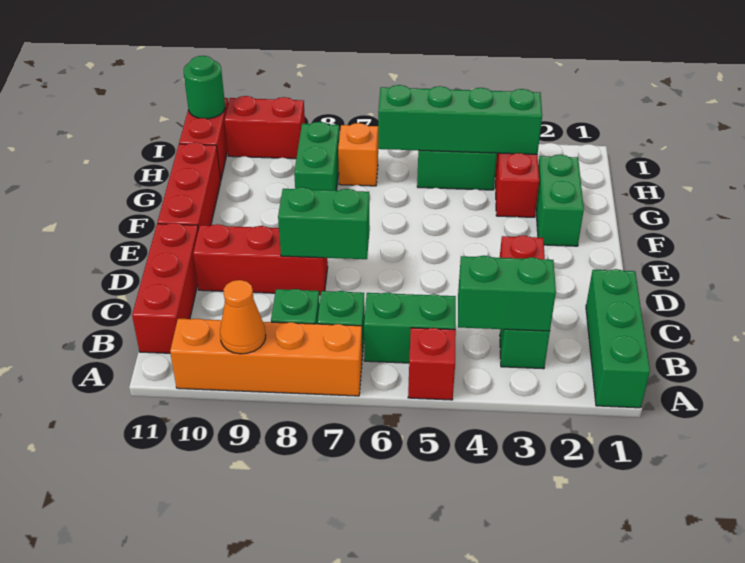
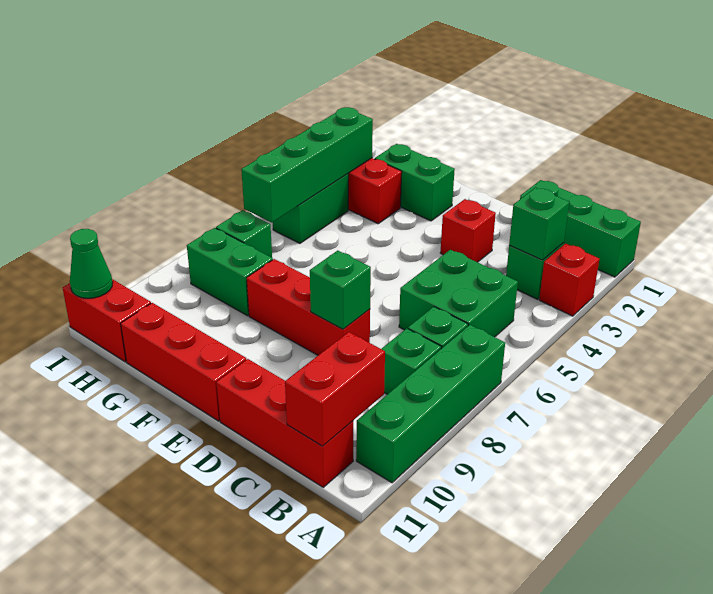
red 1x1 brick [408,328,456,400] -> red 1x1 brick moved to [539,244,599,316]
orange 1x4 brick [170,319,362,396] -> green 1x4 brick [356,325,505,483]
orange 1x1 cone [220,280,266,354] -> none
green 1x2 brick [458,256,556,331] -> green 1x1 brick [509,187,569,260]
green 1x2 brick [364,292,456,363] -> green 2x2 brick [399,250,518,337]
green 1x2 brick [278,187,370,259] -> green 1x1 brick [310,250,371,329]
red 1x3 brick [193,224,328,295] -> red 1x3 brick turned to [247,259,370,355]
orange 1x1 brick [338,123,378,186] -> green 1x1 brick [216,210,272,257]
red 1x2 brick [224,96,305,159] -> red 1x2 brick moved to [285,332,385,446]
green 1x1 round brick [184,56,225,119] -> green 1x1 cone [70,229,113,298]

